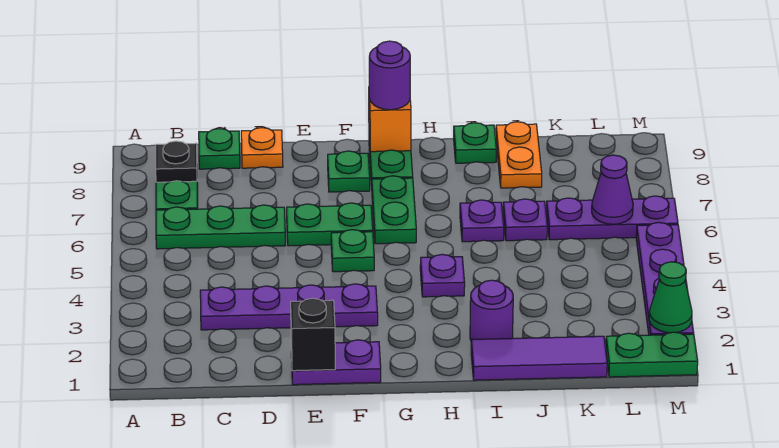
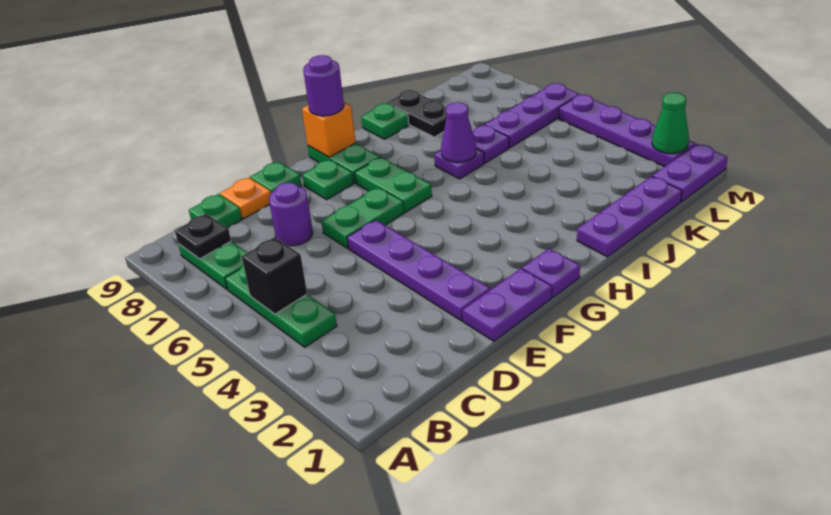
green 1x3 plate [156,205,286,249] -> green 1x3 plate turned to [225,265,337,347]
purple 1x4 plate [200,284,378,330] -> purple 1x4 plate turned to [347,220,490,321]
black 1x1 brick [291,298,335,371] -> black 1x1 brick moved to [242,237,307,314]
green 1x1 plate [331,230,374,272] -> green 1x1 plate moved to [250,162,302,193]
purple 1x1 plate [420,254,465,297] -> purple 1x1 plate moved to [522,249,580,297]
purple 1x3 tile [471,336,607,380] -> purple 1x3 plate [577,176,682,257]
purple 1x1 round brick [470,280,513,340] -> purple 1x1 round brick moved to [269,183,313,246]
orange 1x2 plate [496,122,542,188] -> black 1x2 plate [387,90,446,137]
green 1x2 plate [606,332,698,377] -> purple 1x2 plate [652,144,728,202]
purple 1x1 cone [592,155,633,224] -> purple 1x1 cone moved to [441,102,476,163]

